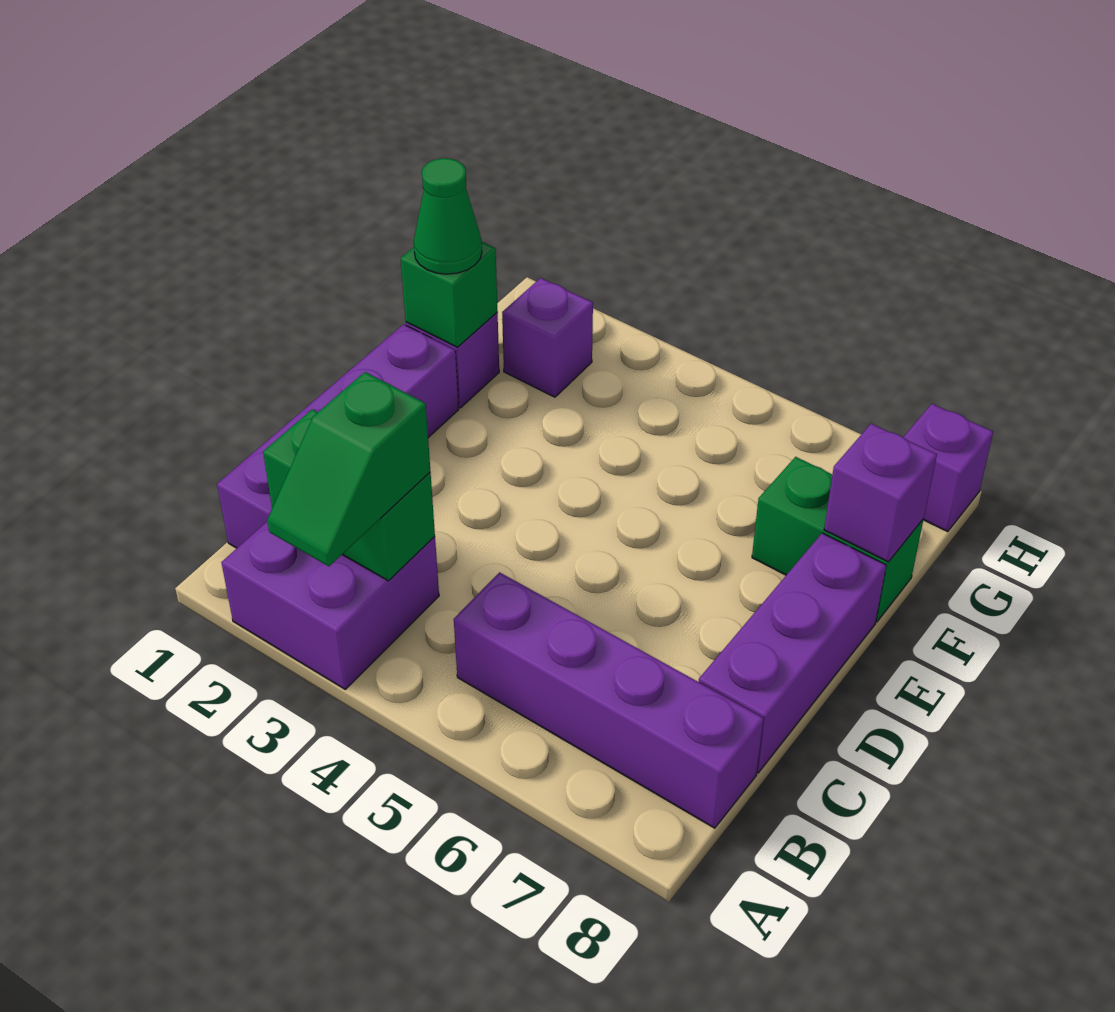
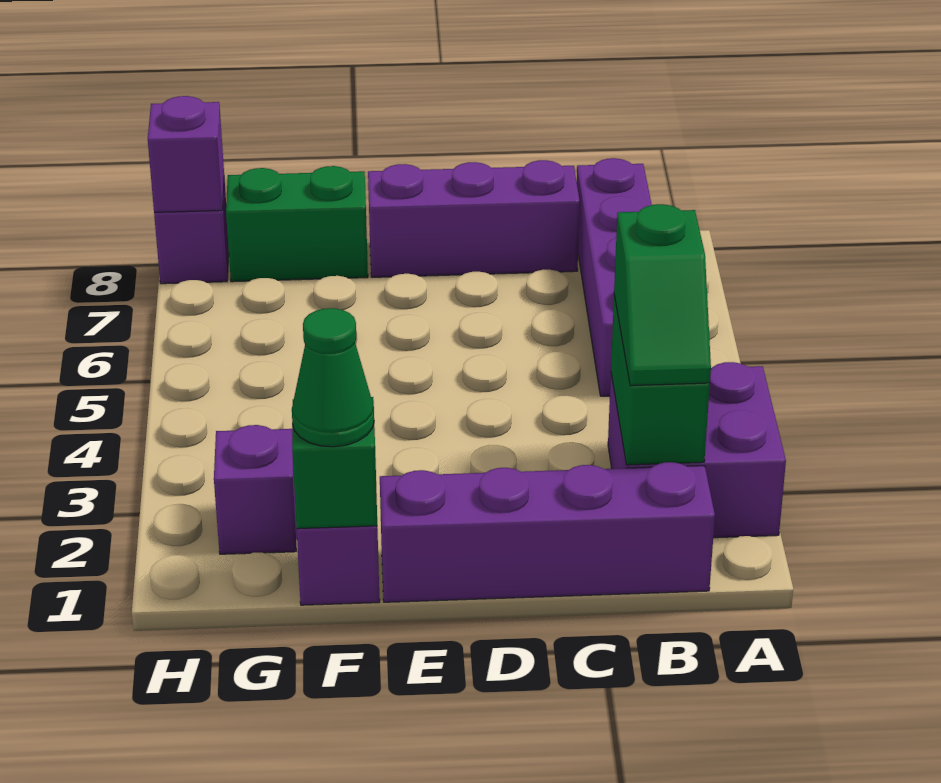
green 1x2 slope [267,372,430,566] -> green 1x2 slope turned to [614,204,711,386]
green 1x2 brick [752,457,924,622] -> green 1x2 brick turned to [226,166,368,282]
purple 1x1 brick [824,424,937,562] -> purple 1x1 brick moved to [148,96,224,212]

